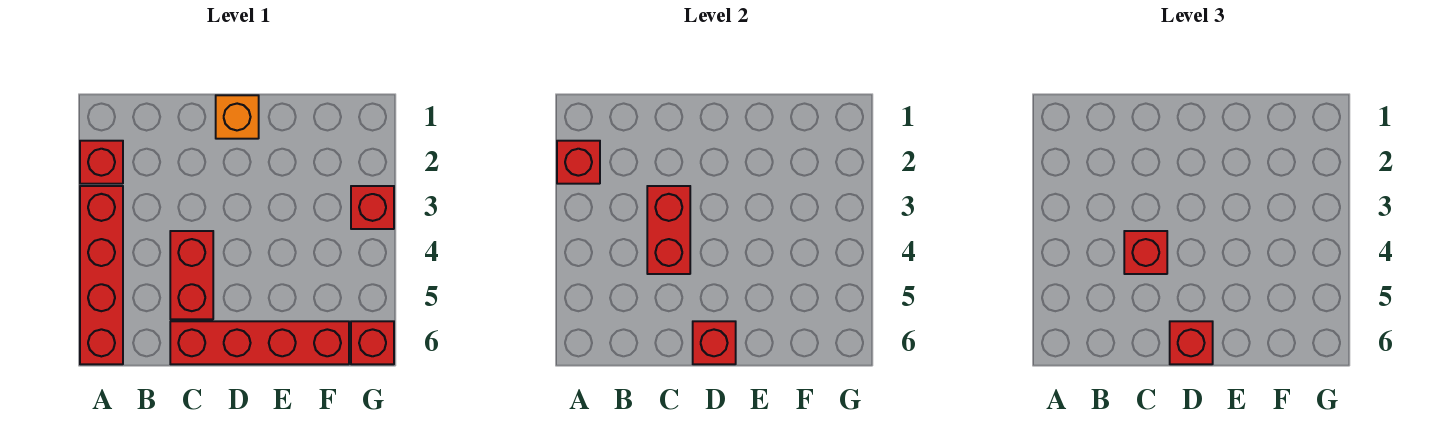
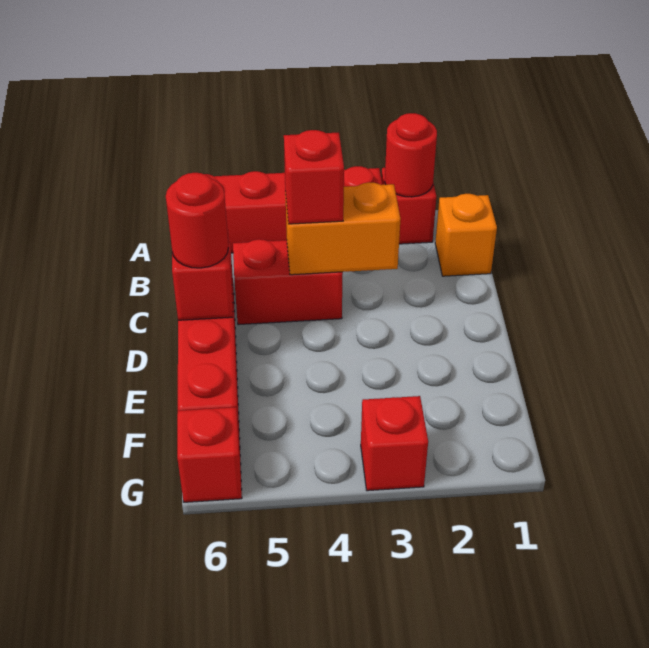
red 1x1 brick [557,141,600,184] -> red 1x1 round brick [385,113,437,197]
red 1x2 brick [647,186,690,274] -> orange 1x2 brick [285,183,400,275]
orange 1x1 brick [216,95,259,139] -> orange 1x1 brick moved to [435,194,497,276]
red 1x1 brick [1170,321,1213,364] -> red 1x1 round brick [166,173,228,268]

